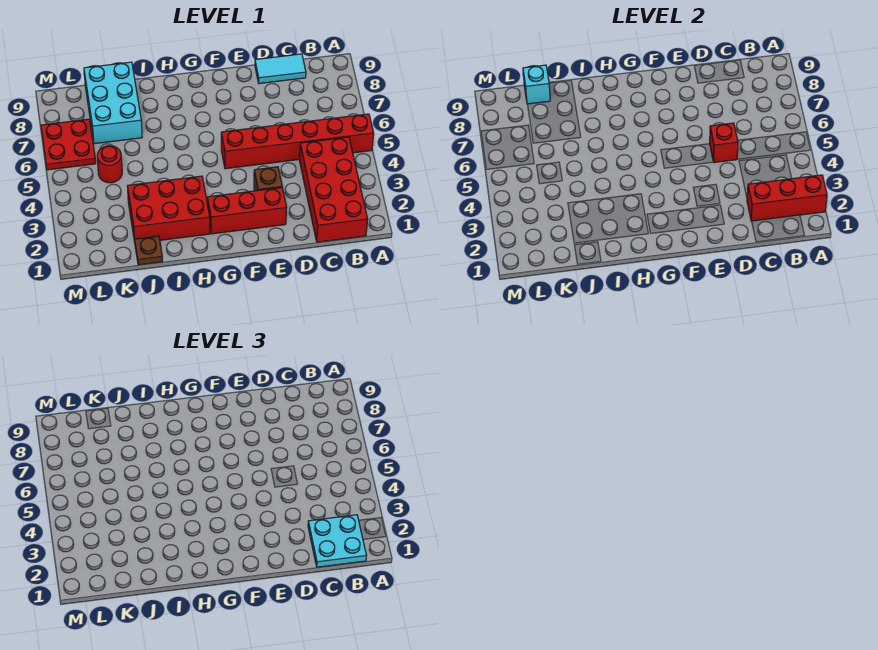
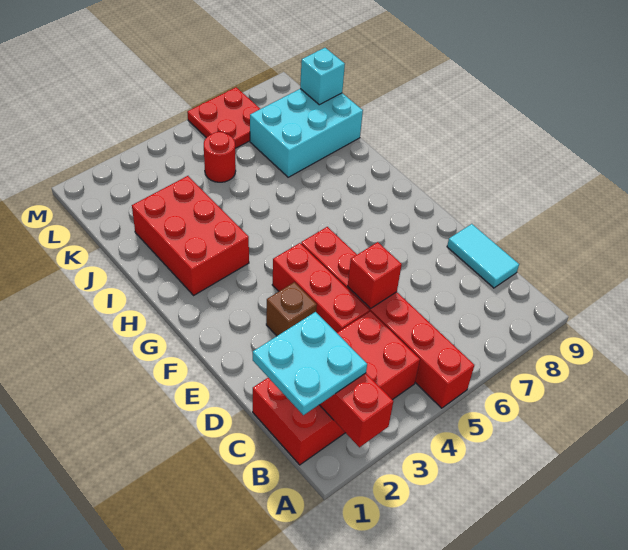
red 1x3 brick [207,188,286,234] -> red 1x3 brick moved to [272,243,369,333]
brown 1x1 plate [135,236,163,265] -> none

